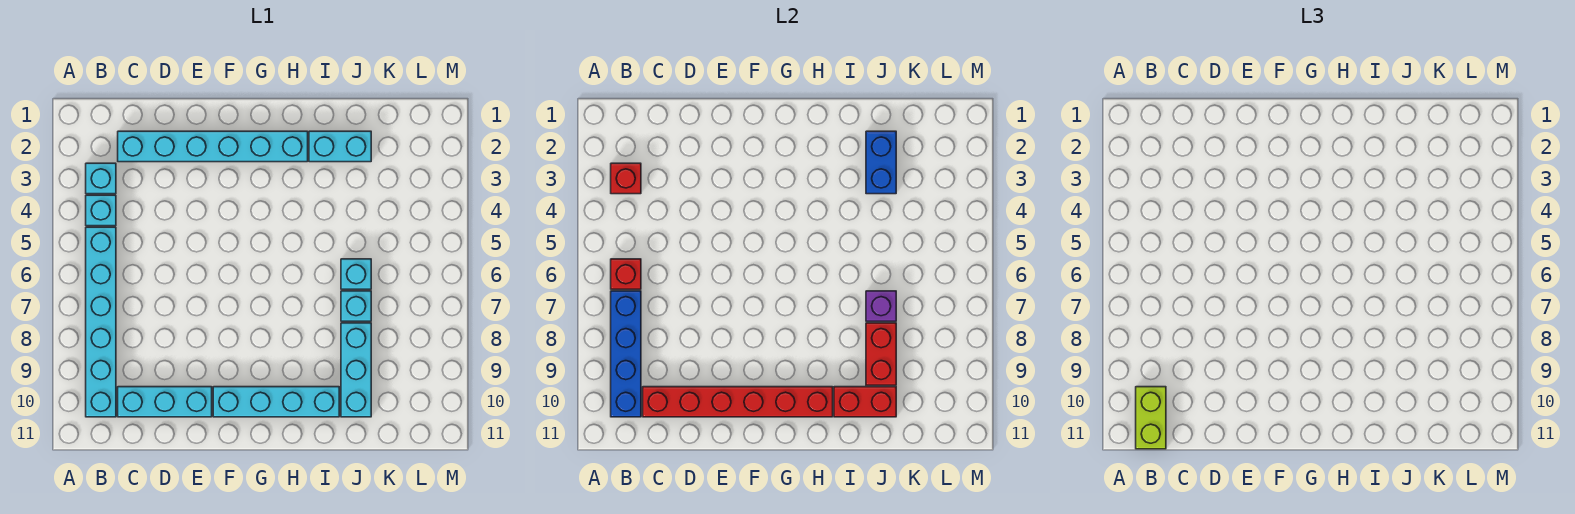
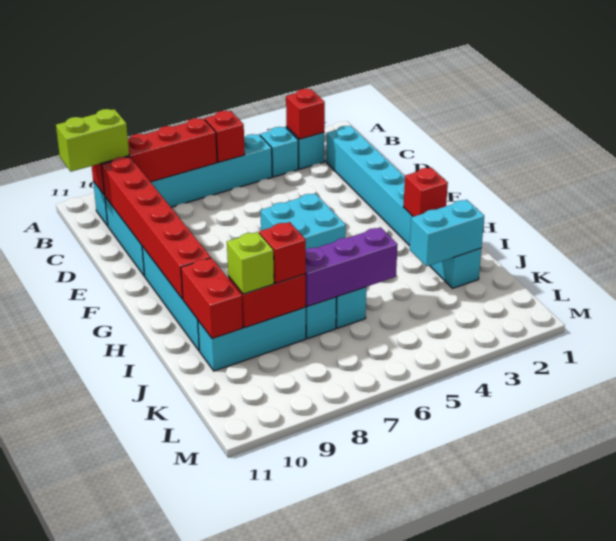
blue 1x4 brick [611,291,641,417] -> red 1x4 brick [92,118,217,195]
none -> cyan 2x2 brick [261,193,346,250]
none -> red 1x1 brick [404,168,448,217]
blue 1x2 brick [866,131,896,194] -> cyan 1x2 brick [410,200,484,266]
purple 1x1 brick [866,291,896,321] -> purple 1x3 brick [306,227,398,307]
none -> red 1x1 brick [259,222,306,283]
none -> lime 1x1 brick [227,232,274,294]

